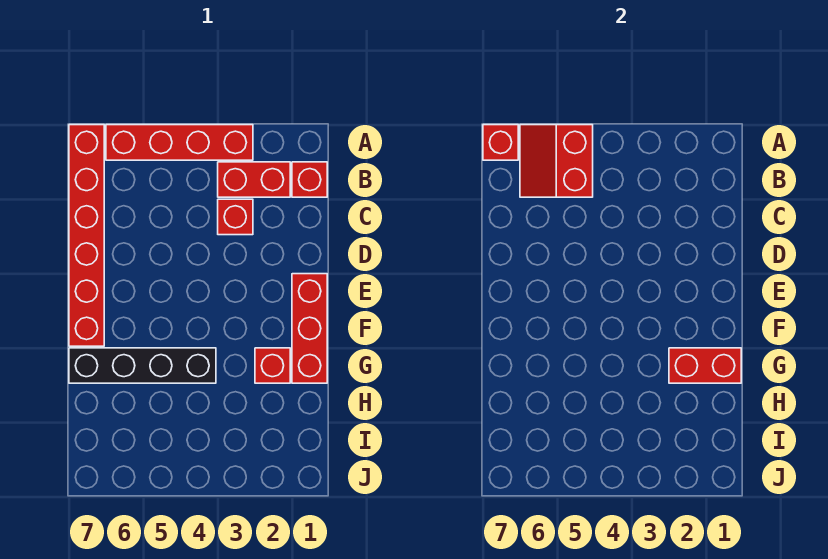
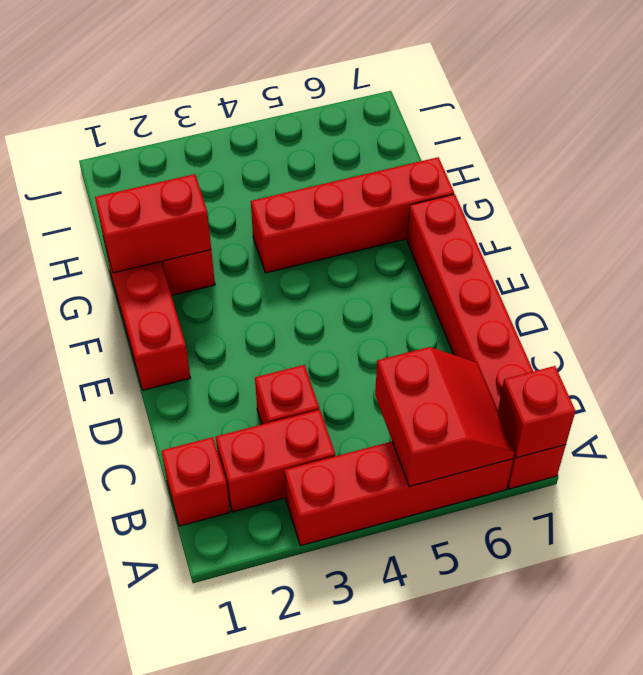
black 1x4 brick [69,348,216,383] -> red 1x4 brick [251,157,454,273]

